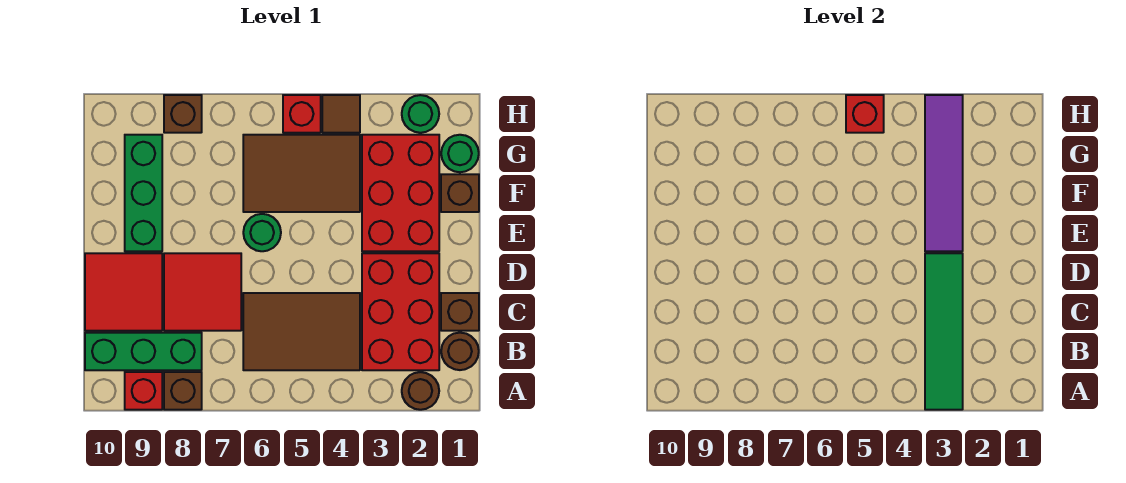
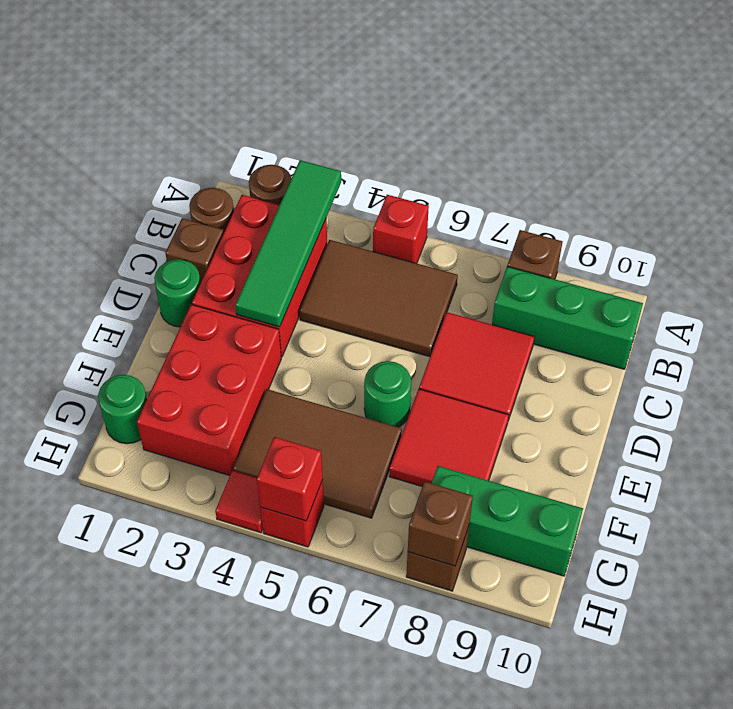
red 1x1 brick [125,372,162,410] -> red 1x1 brick moved to [373,195,429,263]
red 2x2 tile [85,253,162,331] -> red 2x2 tile moved to [389,389,509,486]
purple 1x4 tile [925,95,963,251] -> none
green 1x3 brick [125,135,162,251] -> green 1x3 brick turned to [432,466,583,576]
brown 1x1 brick [441,174,479,212] -> brown 1x1 brick moved to [408,481,473,566]
green 1x1 round brick [402,95,439,133] -> green 1x1 round brick moved to [154,259,201,327]
brown 1x1 tile [322,95,360,133] -> red 1x1 tile [215,470,263,533]

